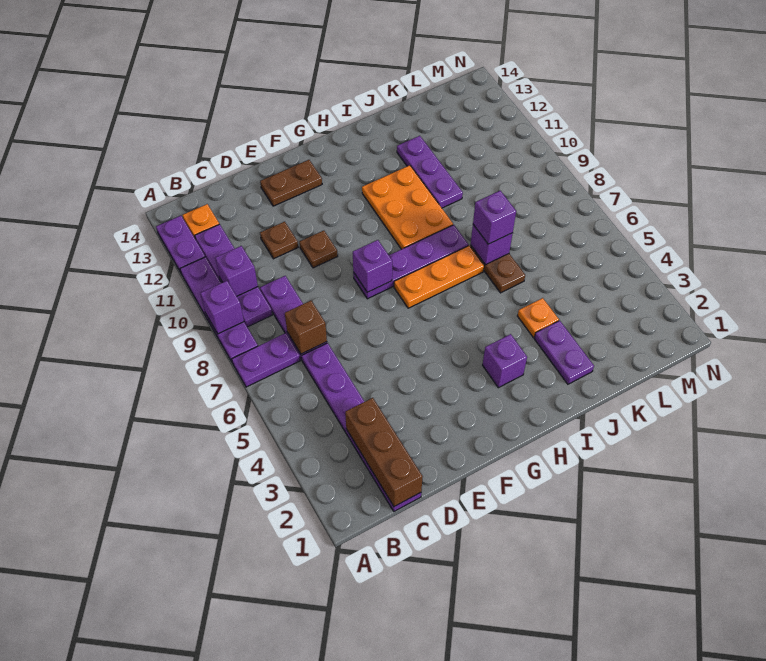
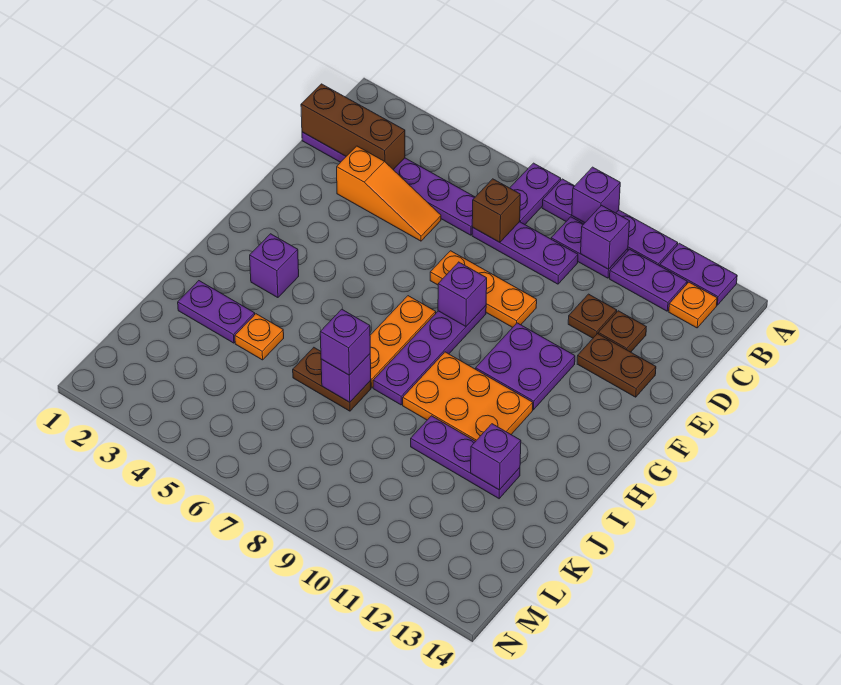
none -> orange 1x3 slope [337,146,441,241]
none -> orange 1x3 plate [430,251,537,327]
brown 1x1 plate [300,231,338,268] -> brown 1x1 plate moved to [598,311,646,352]
brown 1x2 plate [260,160,322,206] -> brown 1x2 plate turned to [577,334,656,397]
none -> purple 2x2 plate [476,323,575,410]
none -> purple 1x1 brick [471,424,521,490]

